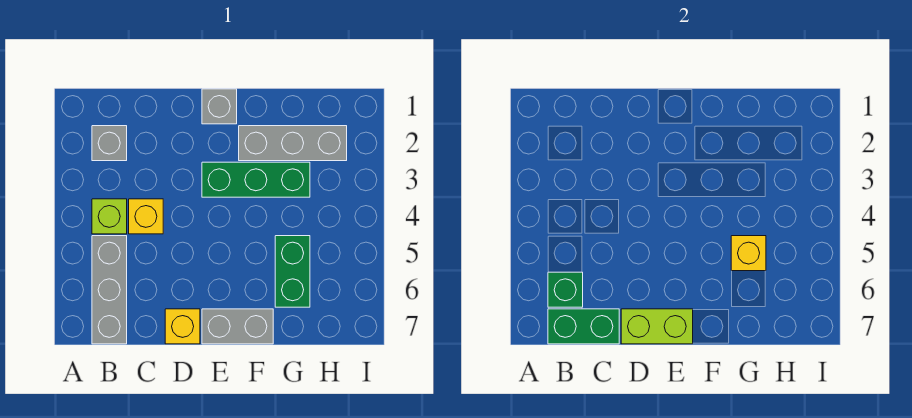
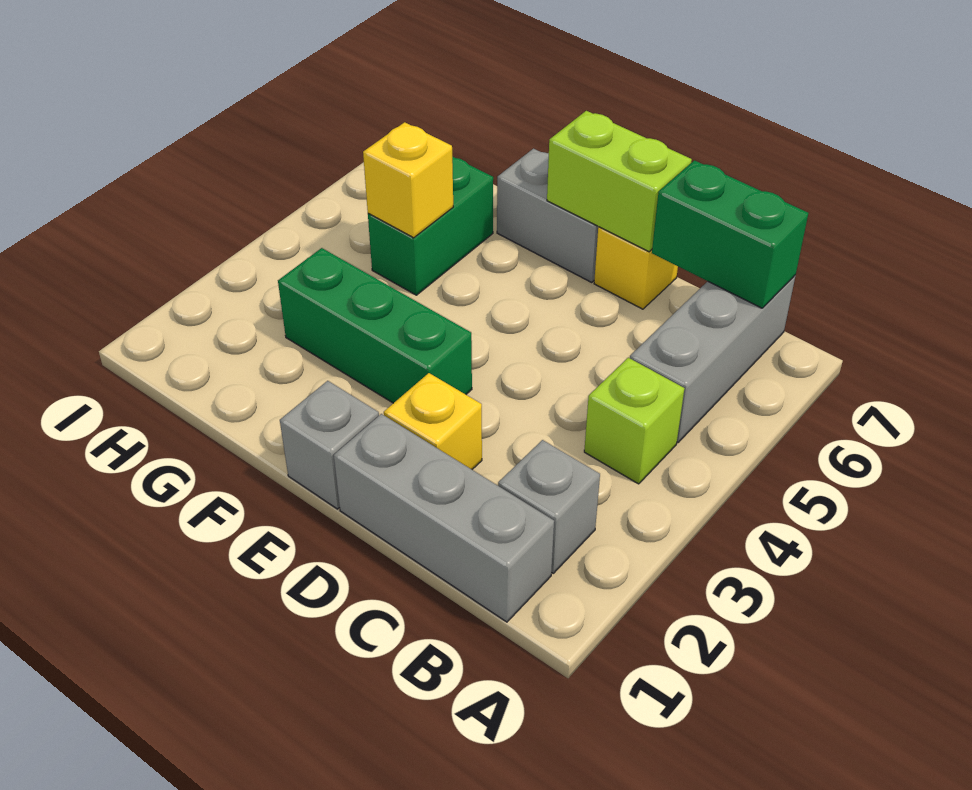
green 1x1 brick [548,272,583,307] -> none
yellow 1x1 brick [129,199,163,234] -> yellow 1x1 brick moved to [384,373,482,469]
grey 1x3 brick [239,126,347,161] -> grey 1x3 brick moved to [334,414,554,622]

